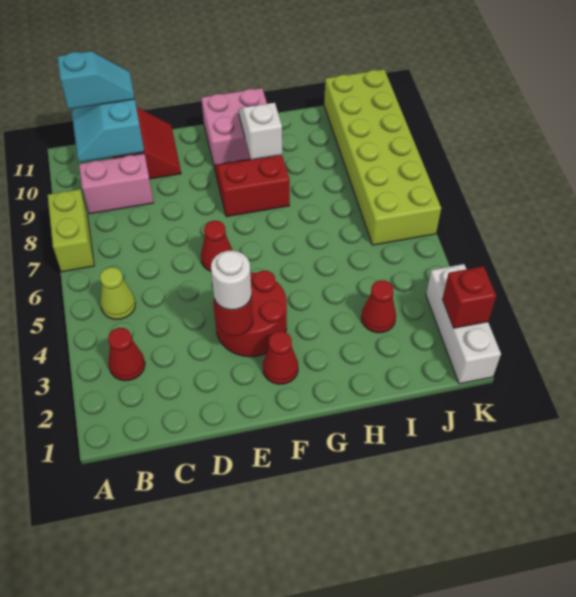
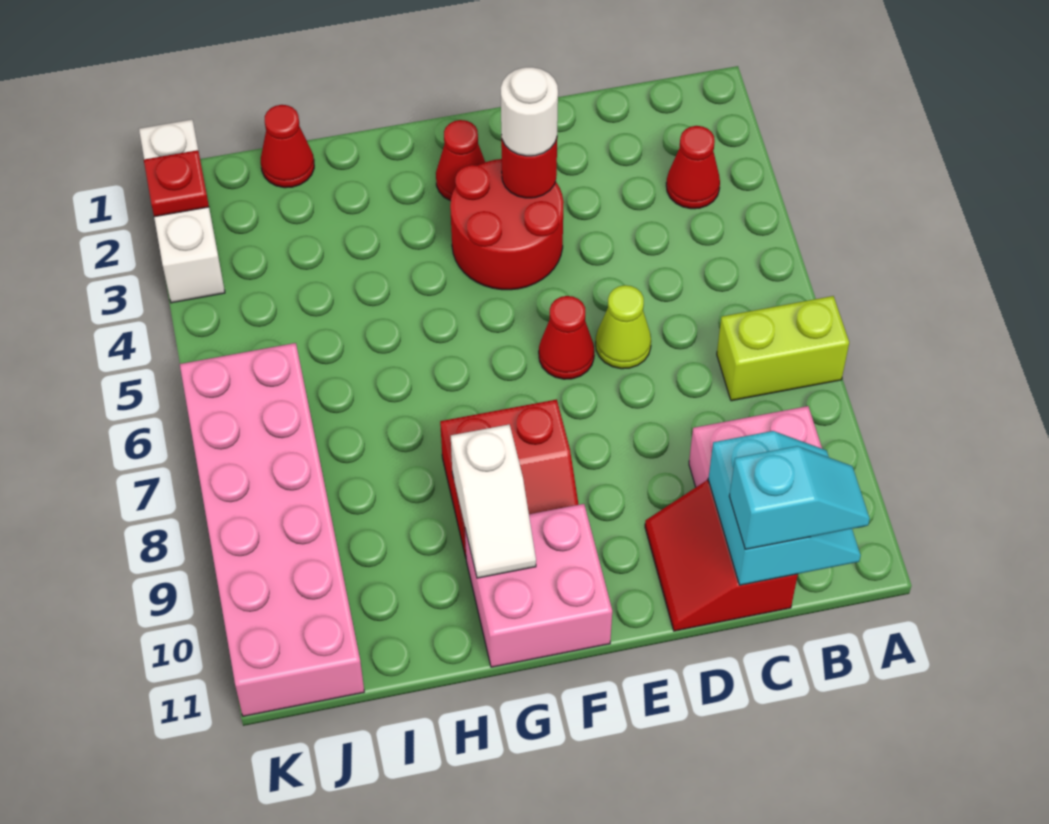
lime 1x2 brick [48,189,94,272] -> lime 1x2 brick turned to [717,296,849,401]
lime 1x1 cone [100,267,136,320] -> lime 1x1 cone moved to [596,285,651,369]
cyan 1x2 slope [57,51,135,109] -> cyan 1x2 slope turned to [729,446,870,549]
red 1x1 cone [361,280,396,333] -> red 1x1 cone moved to [261,105,314,188]
lime 2x6 brick [324,69,441,245] -> pink 2x6 brick [180,343,364,716]
red 1x1 brick [442,266,496,328] -> red 1x1 plate [144,150,209,217]

